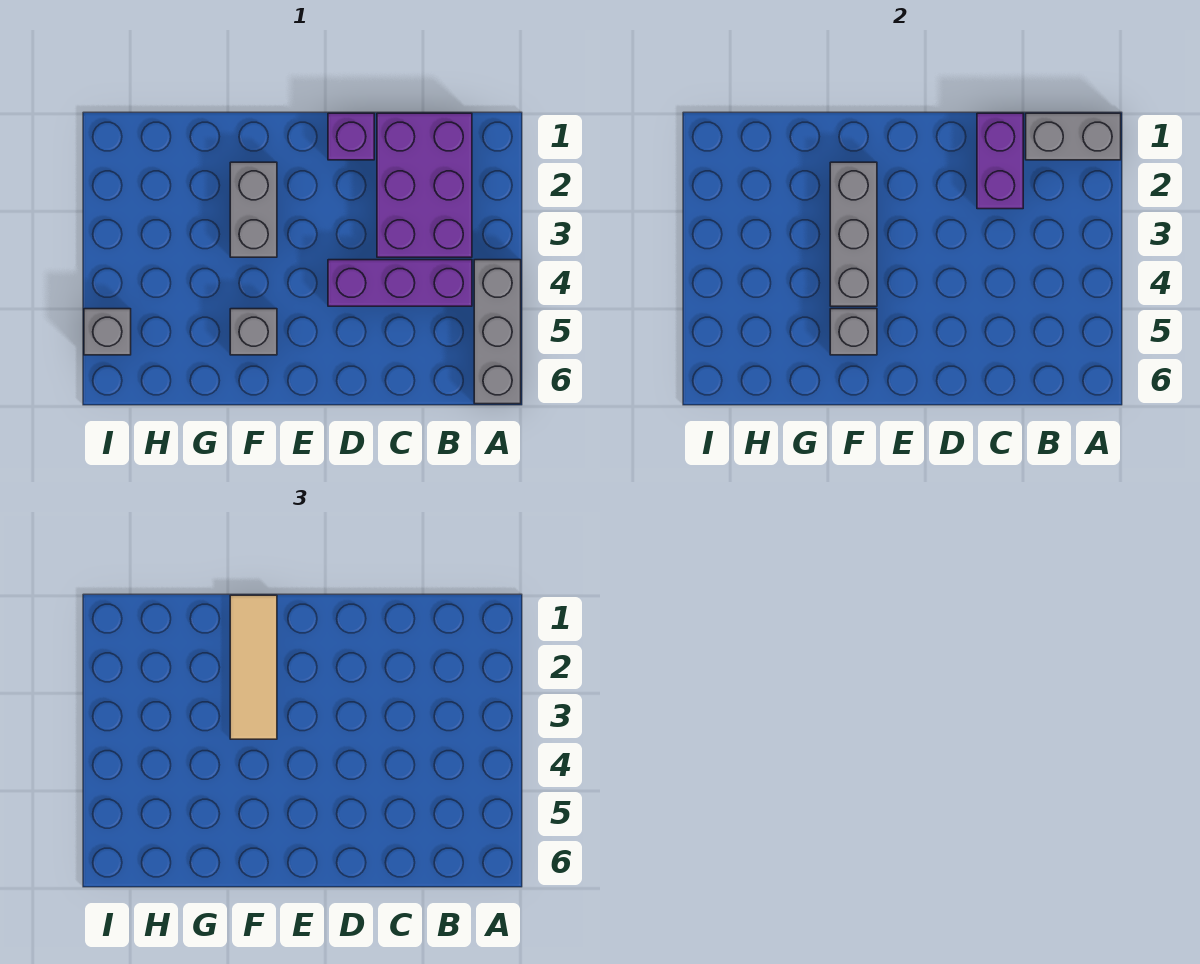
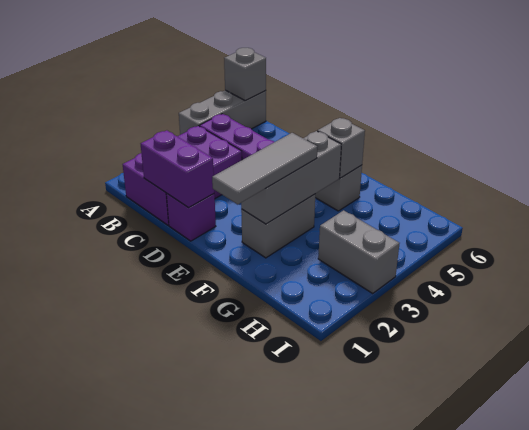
grey 1x2 brick [1026,113,1121,160] -> grey 1x2 brick moved to [318,210,400,293]
purple 1x2 brick [977,113,1023,209] -> purple 1x2 brick turned to [141,130,214,208]
tan 1x3 tile [230,595,277,739] -> grey 1x3 tile [212,133,317,204]
grey 1x1 brick [84,309,131,355] -> grey 1x1 brick moved to [224,48,266,101]

